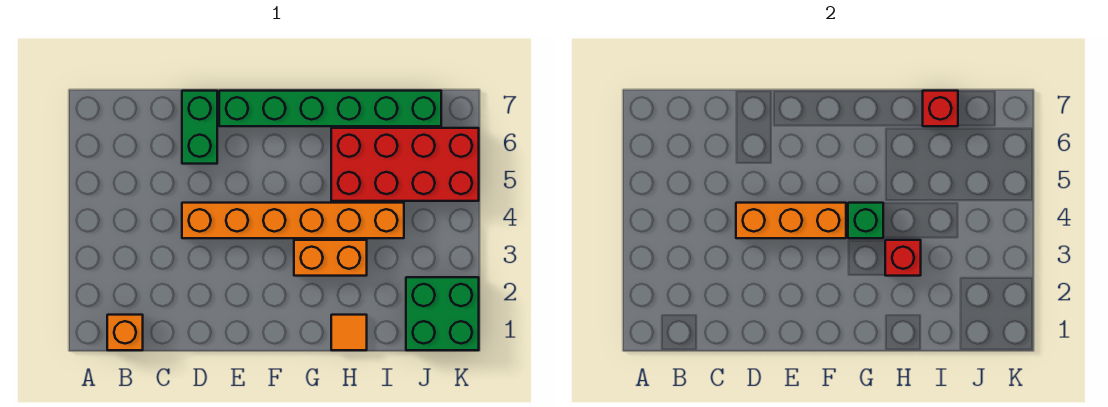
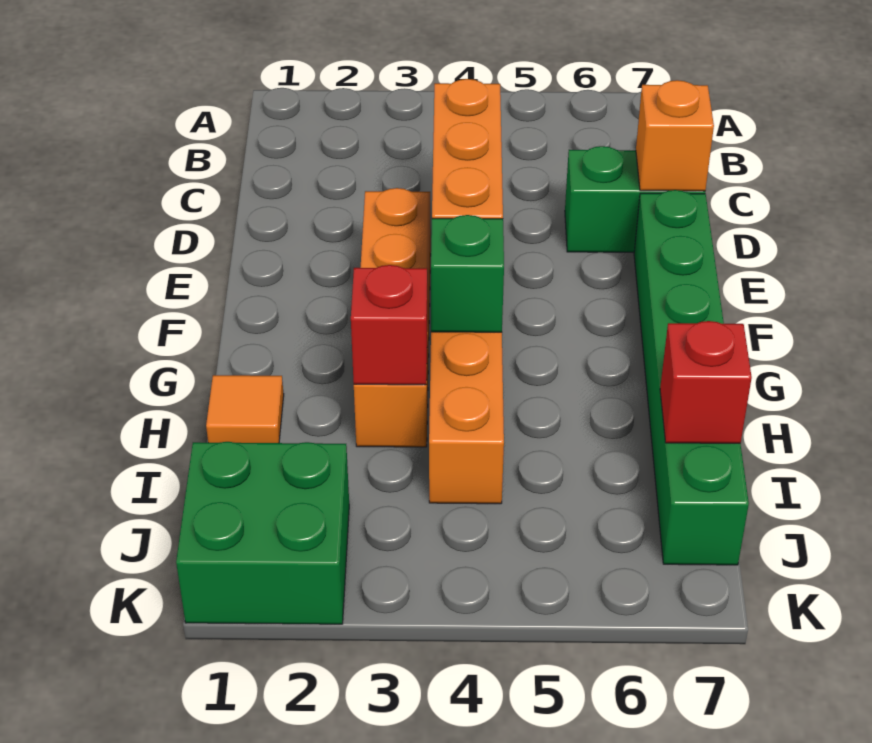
orange 1x1 brick [107,315,143,350] -> orange 1x1 brick moved to [636,80,714,191]
orange 1x2 brick [294,240,367,276] -> orange 1x4 brick [354,188,431,447]
red 2x4 brick [331,128,479,201] -> none

